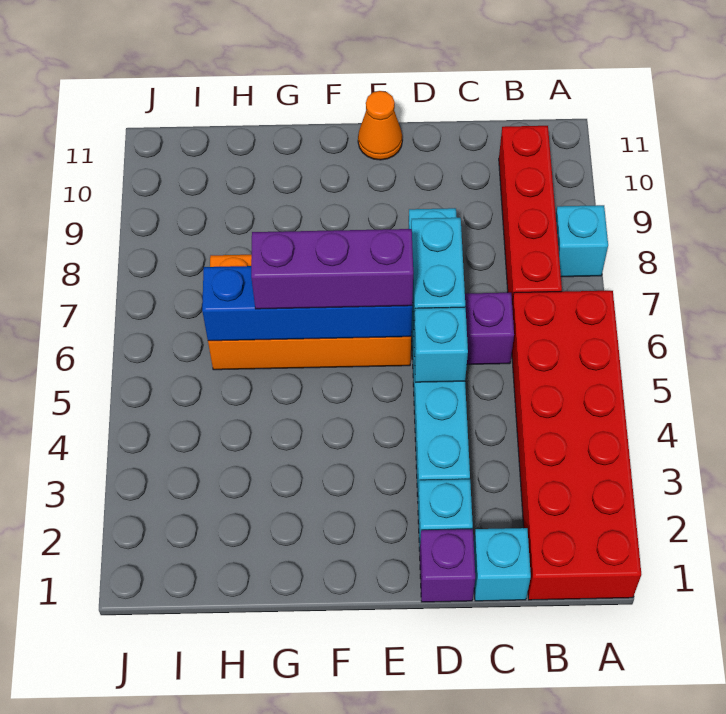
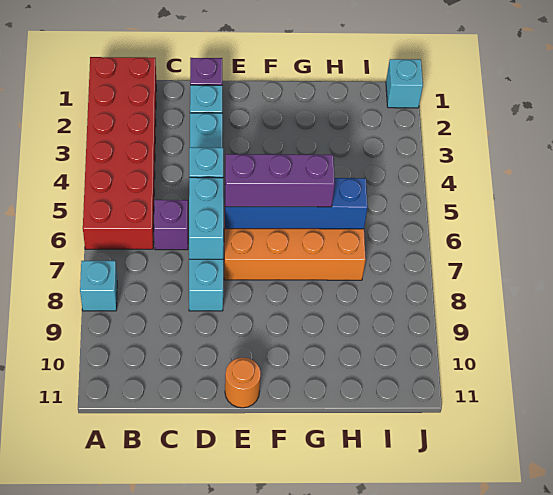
red 1x4 brick [499,126,562,302] -> none
cyan 1x1 brick [474,528,531,601] -> cyan 1x1 brick moved to [386,59,423,108]
orange 1x1 cone [358,91,402,160] -> orange 1x1 round brick [225,358,261,408]

